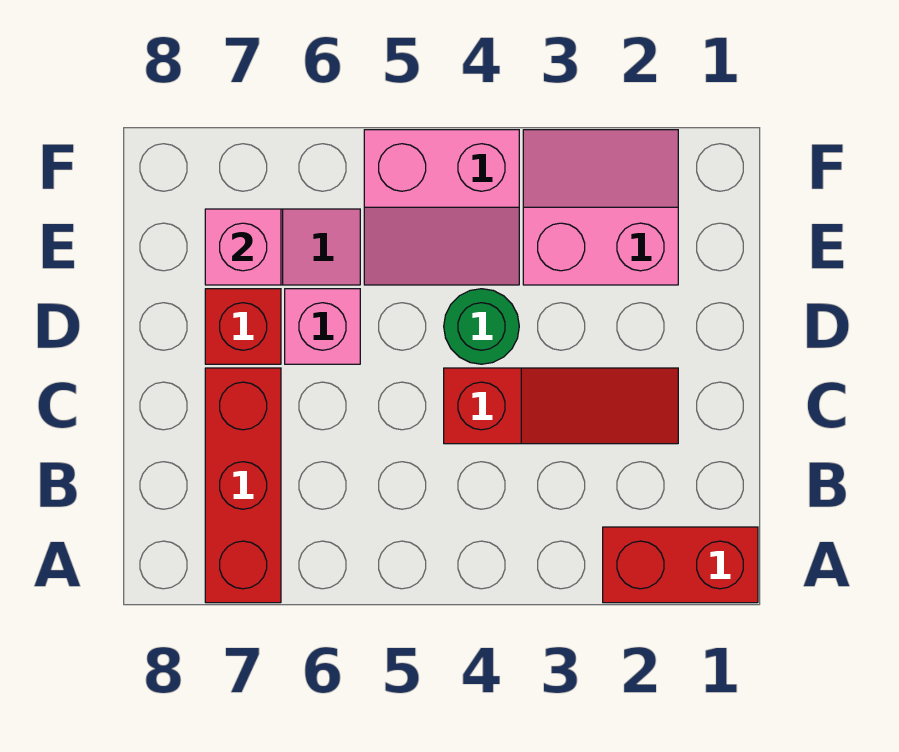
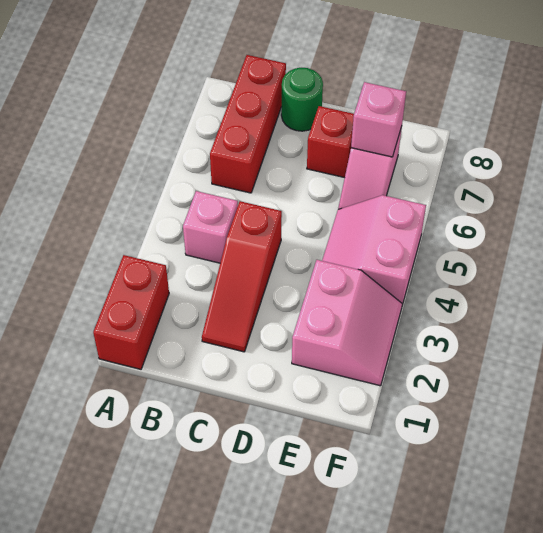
red 1x3 brick [205,368,281,603] -> red 1x3 brick turned to [210,55,286,193]
green 1x1 round brick [444,289,519,364] -> green 1x1 round brick moved to [281,68,323,131]
pink 1x1 brick [285,289,360,364] -> pink 1x1 brick moved to [183,191,238,263]

